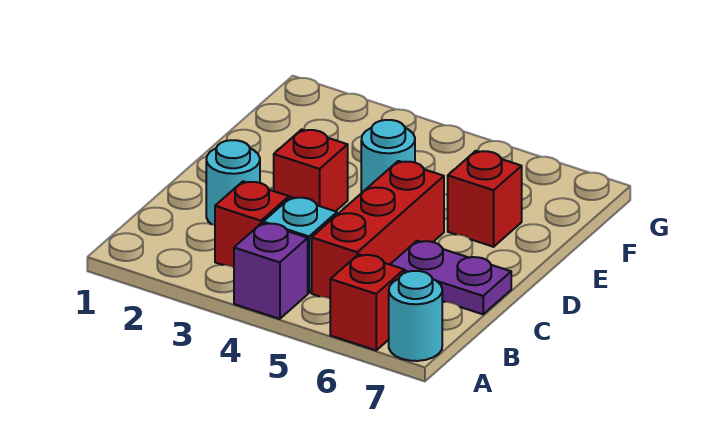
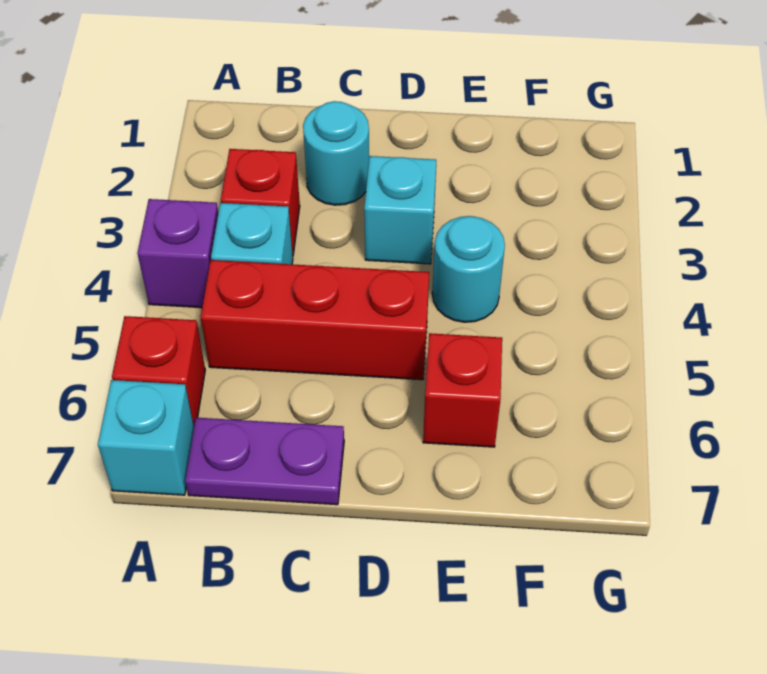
cyan 1x1 round brick [389,271,442,361] -> cyan 1x1 brick [98,380,194,495]
purple 1x2 plate [390,241,511,314] -> purple 1x2 plate turned to [185,418,344,505]
red 1x1 brick [274,129,348,211] -> cyan 1x1 brick [364,156,436,264]

